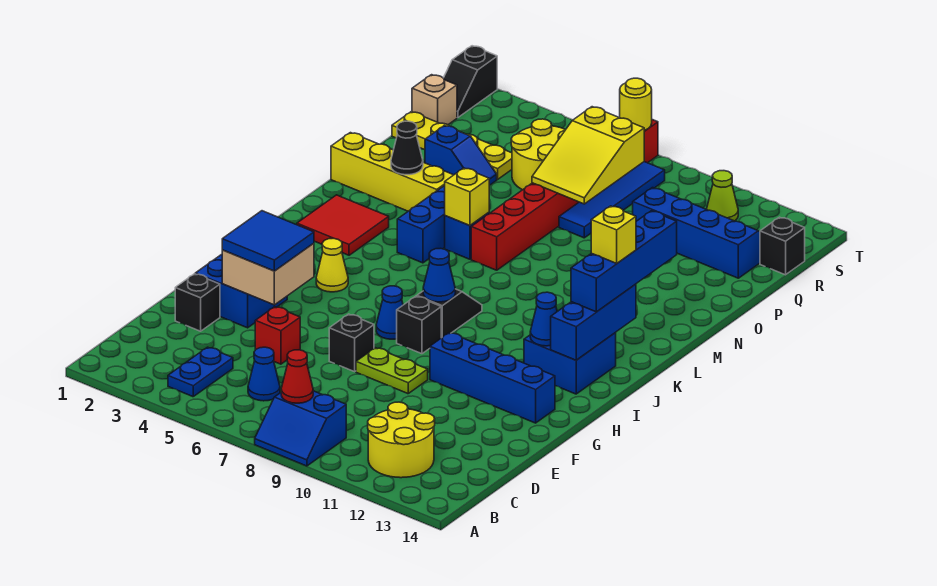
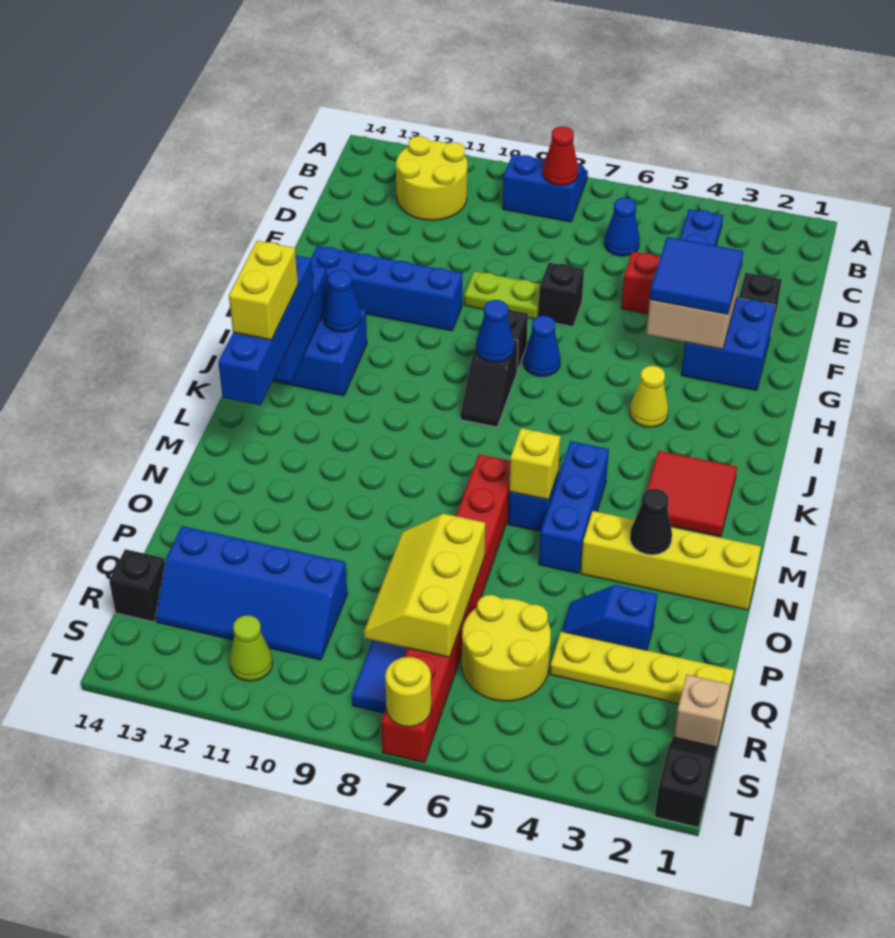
yellow 1x1 brick [591,206,636,263] -> yellow 1x2 brick [229,241,298,340]
yellow 2x3 slope [532,107,644,204] -> yellow 2x3 slope turned to [364,514,485,657]

